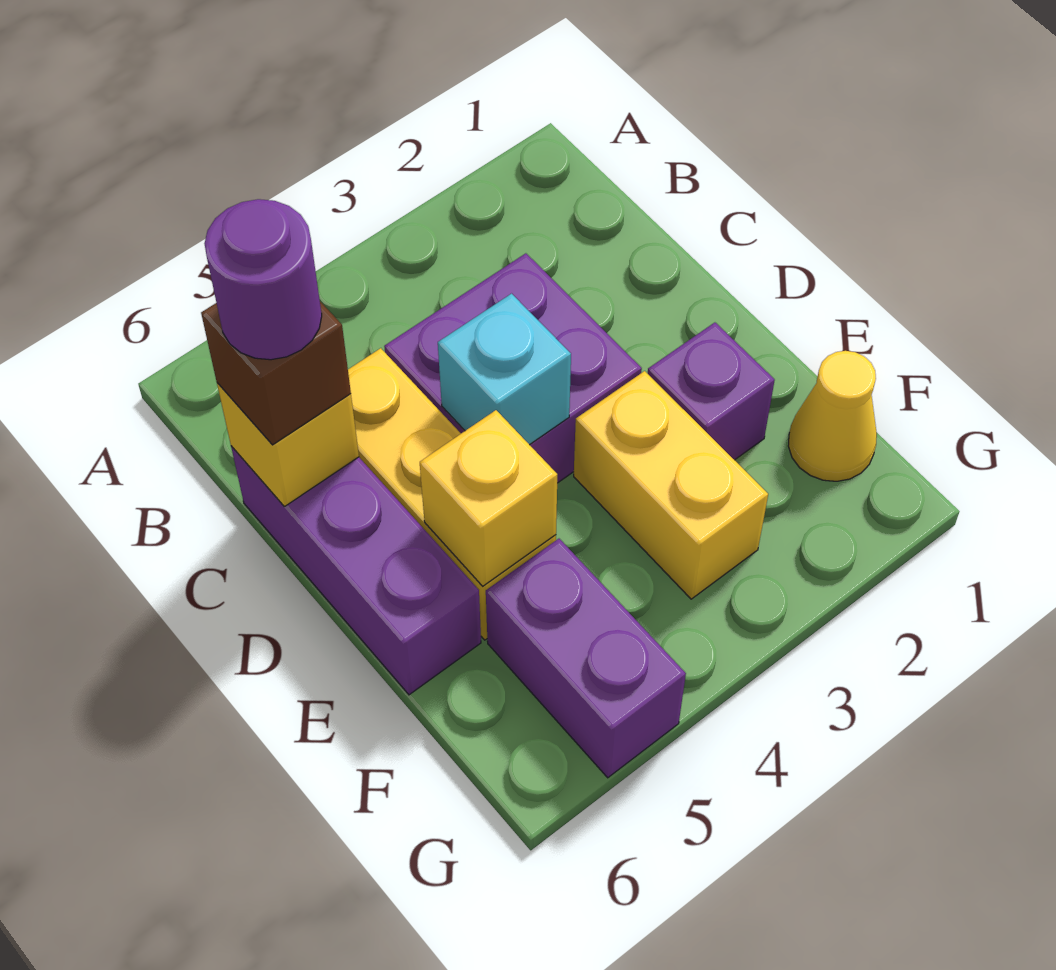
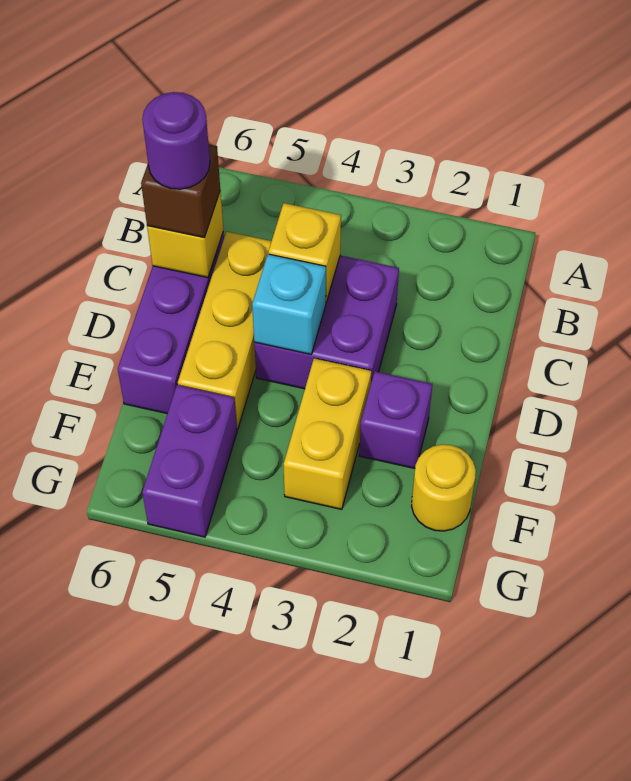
yellow 1x1 brick [420,410,557,586] -> yellow 1x1 brick moved to [268,203,341,302]
yellow 1x1 cone [788,351,877,481] -> yellow 1x1 round brick [412,444,476,531]

